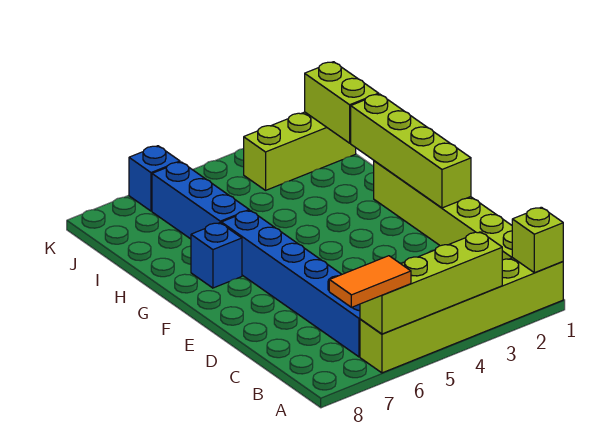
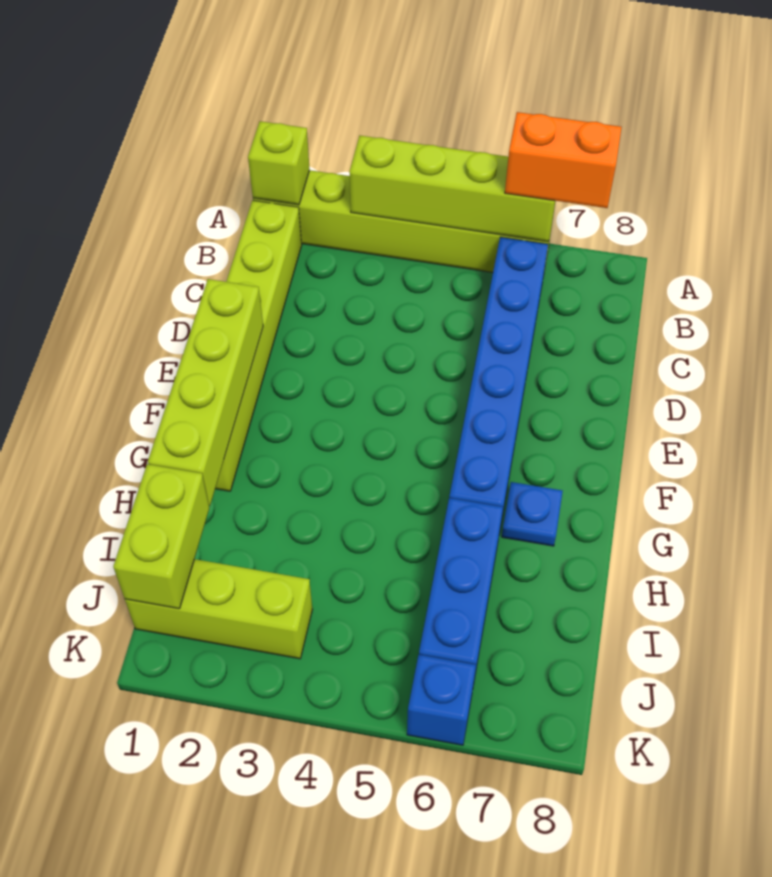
orange 1x2 tile [329,256,411,307] -> orange 1x2 brick [505,112,622,208]
blue 1x1 brick [191,223,242,288] -> blue 1x1 plate [502,482,563,546]

